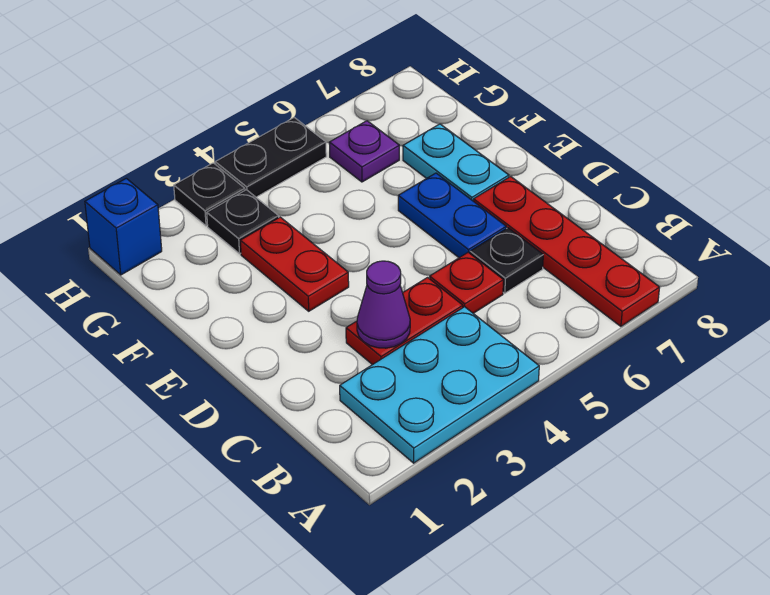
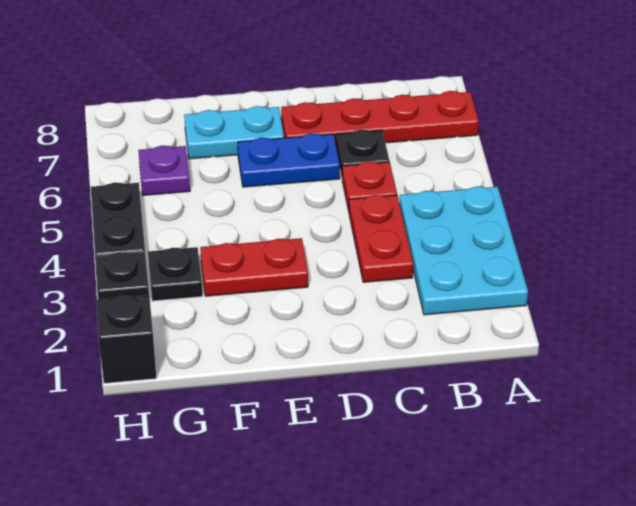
purple 1x1 cone [357,261,410,348] -> none
blue 1x1 brick [85,178,162,275] -> black 1x1 brick [96,295,156,383]

